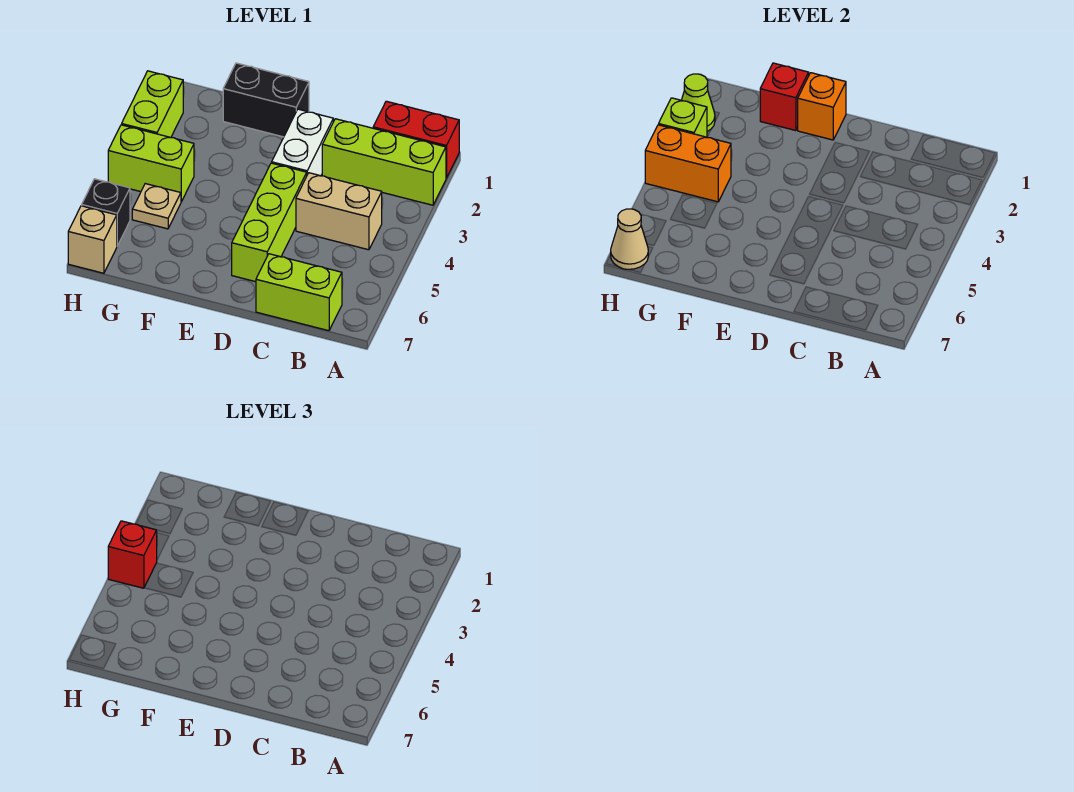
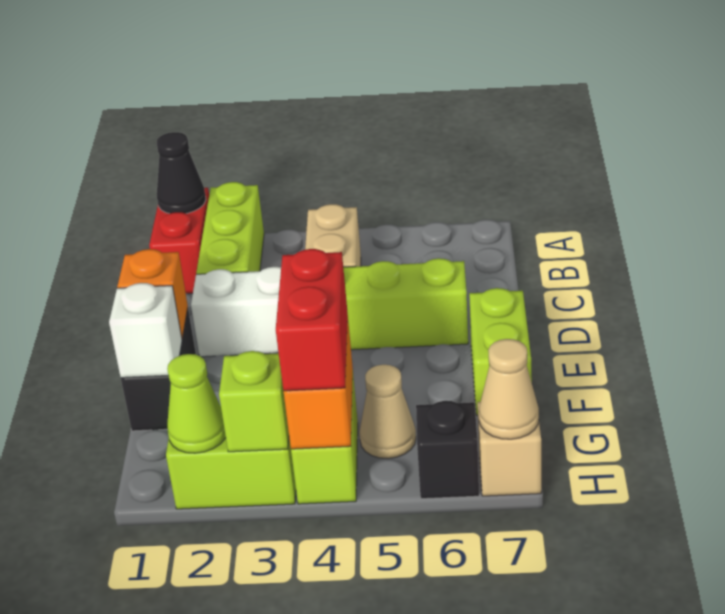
none -> black 1x1 cone [157,132,206,214]
lime 1x2 brick [256,254,342,331] -> lime 1x2 brick moved to [469,288,532,415]
red 1x1 brick [760,63,809,131] -> white 1x1 brick [109,283,182,378]
tan 1x1 plate [132,184,181,229] -> tan 1x1 cone [359,365,416,459]
red 1x1 brick [108,521,157,588] -> red 1x2 brick [276,249,347,391]

